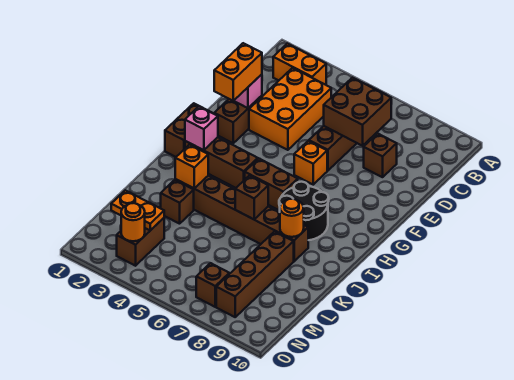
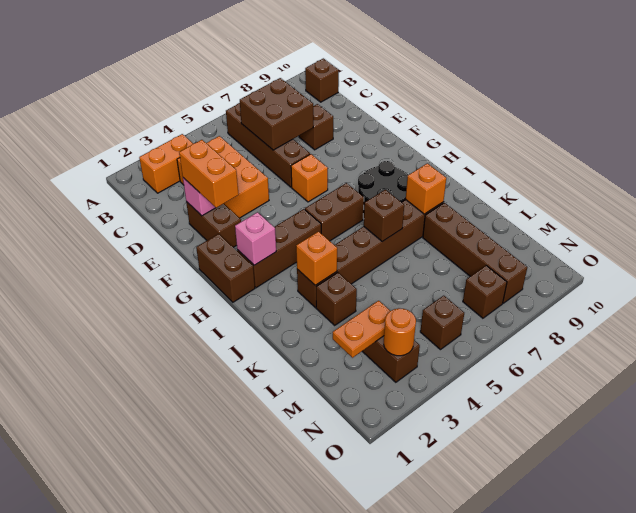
none -> brown 1x1 brick [305,58,339,102]
orange 1x1 round brick [280,199,304,237] -> orange 1x1 brick [406,163,446,214]
none -> brown 1x1 brick [420,296,464,350]

